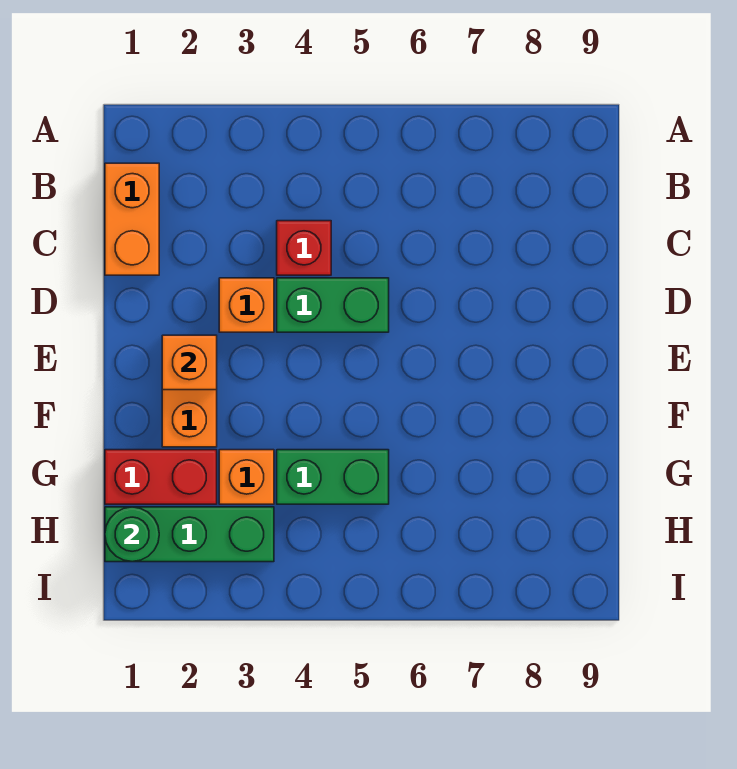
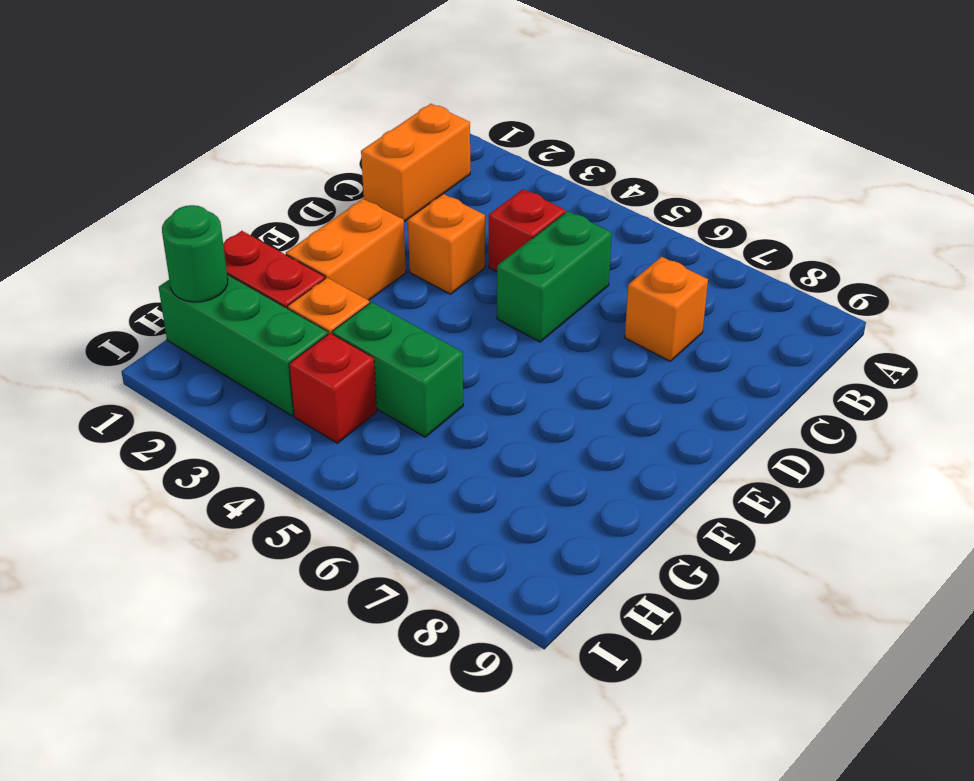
green 1x2 brick [277,278,389,332] -> green 1x2 brick turned to [497,211,612,342]
orange 1x1 brick [162,335,217,390] -> orange 1x1 brick moved to [625,257,708,361]
none -> red 1x1 brick [289,333,377,443]

